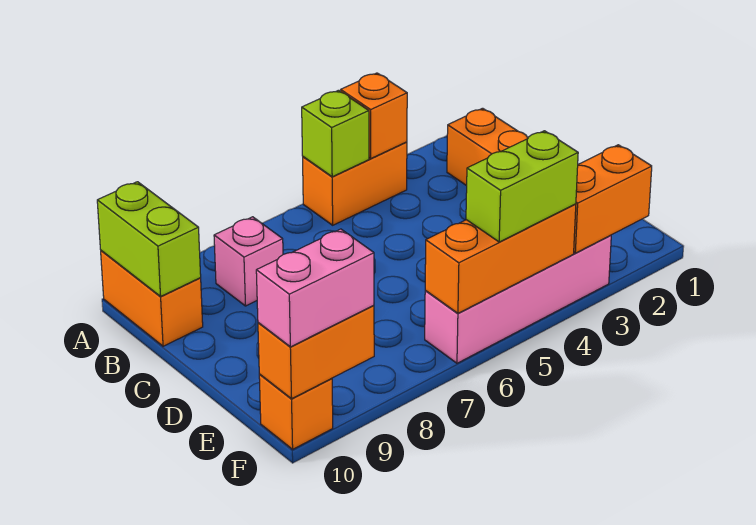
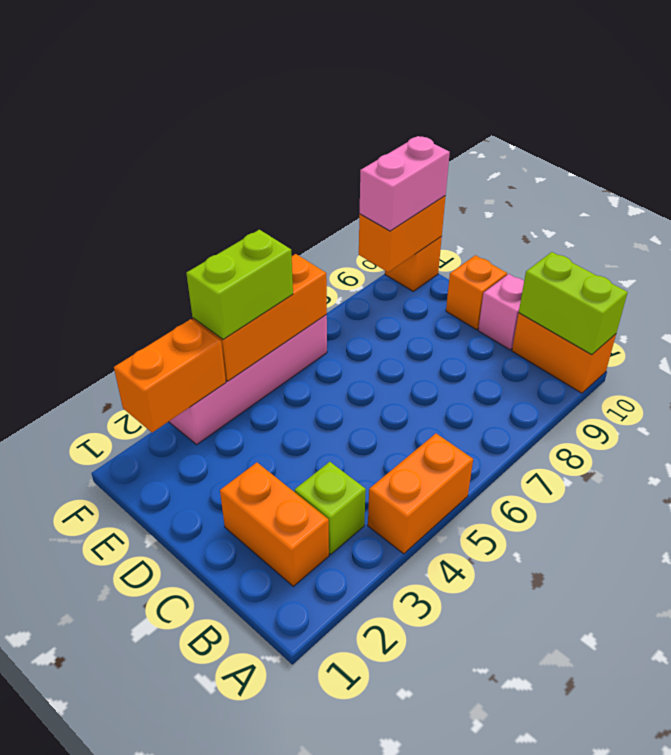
orange 1x1 brick [341,73,407,158] -> orange 1x1 brick moved to [446,255,507,330]
lime 1x1 brick [302,90,369,177] -> lime 1x1 brick moved to [295,462,366,554]
pink 1x1 brick [214,217,283,306] -> pink 1x1 brick moved to [478,274,524,350]

